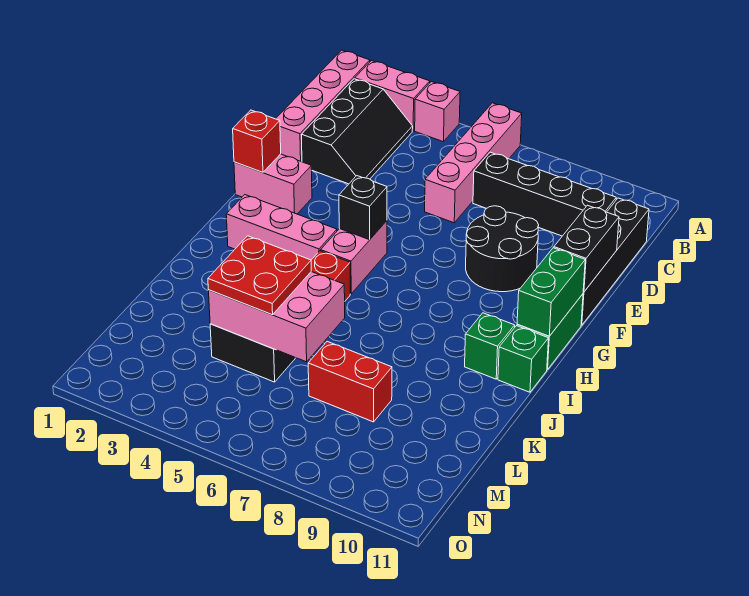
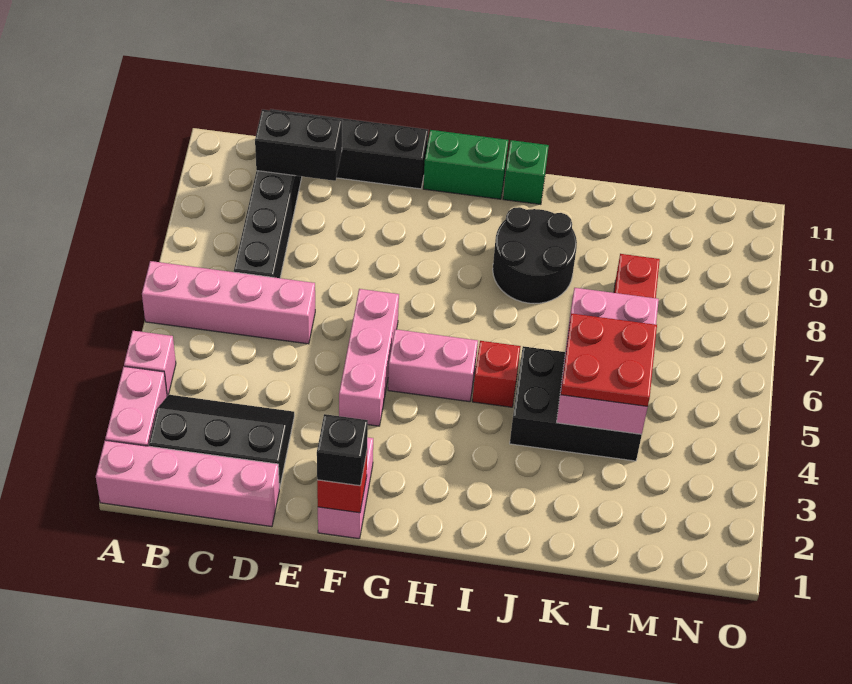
black 2x2 round brick [466,206,539,292] -> black 2x2 round brick moved to [493,207,577,304]
black 1x2 brick [554,205,619,292] -> black 1x2 brick moved to [255,110,342,181]
black 1x1 brick [339,176,387,240] -> black 1x1 brick moved to [317,414,368,486]
green 1x2 brick [517,248,585,336] -> none
pink 1x3 brick [226,195,337,260] -> pink 1x3 brick moved to [339,289,399,426]
green 1x1 brick [465,313,515,379] -> none

